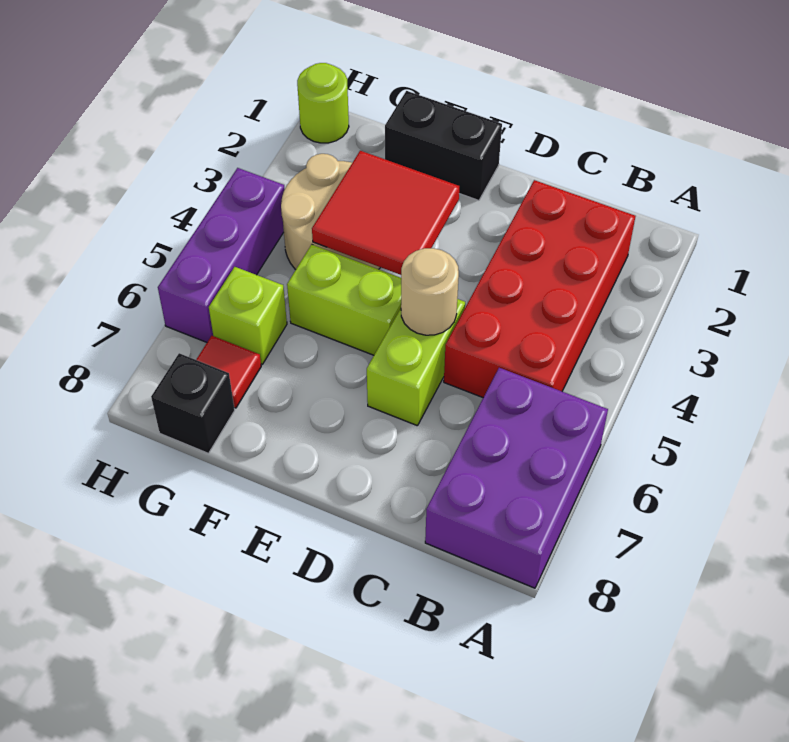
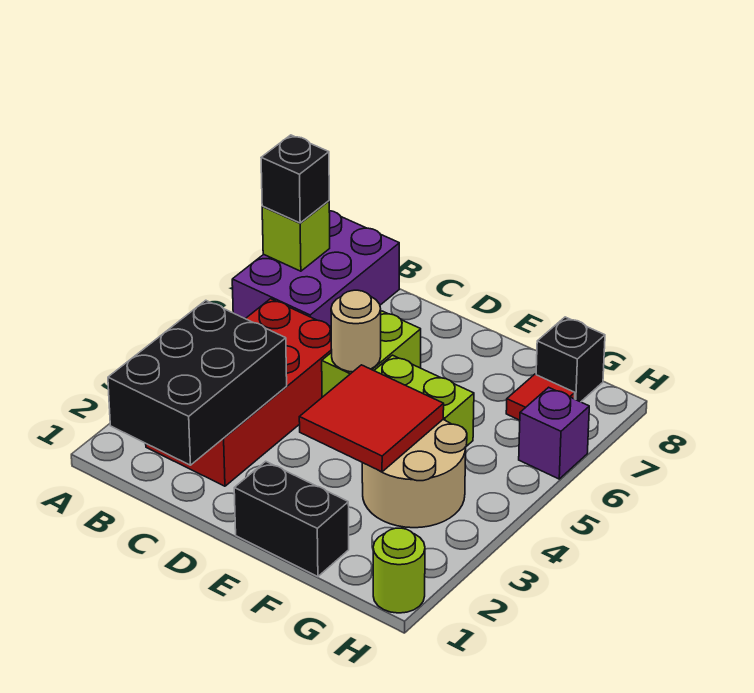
none -> black 1x1 brick [261,135,329,223]
none -> black 2x3 brick [108,300,287,465]
lime 1x1 brick [209,267,287,364] -> lime 1x1 brick moved to [262,201,330,271]
purple 1x3 brick [158,168,285,342] -> purple 1x1 brick [519,387,589,479]

